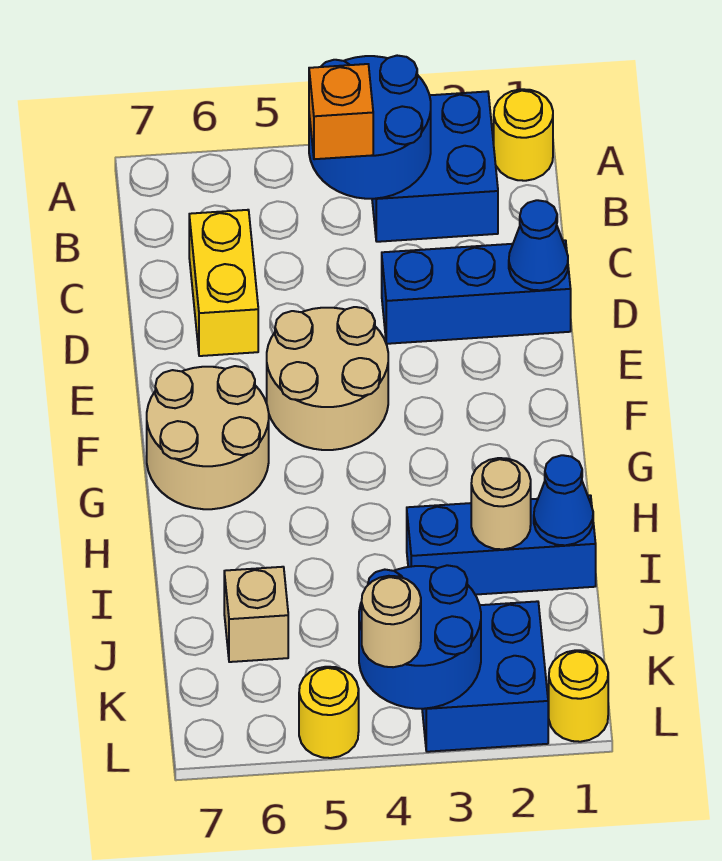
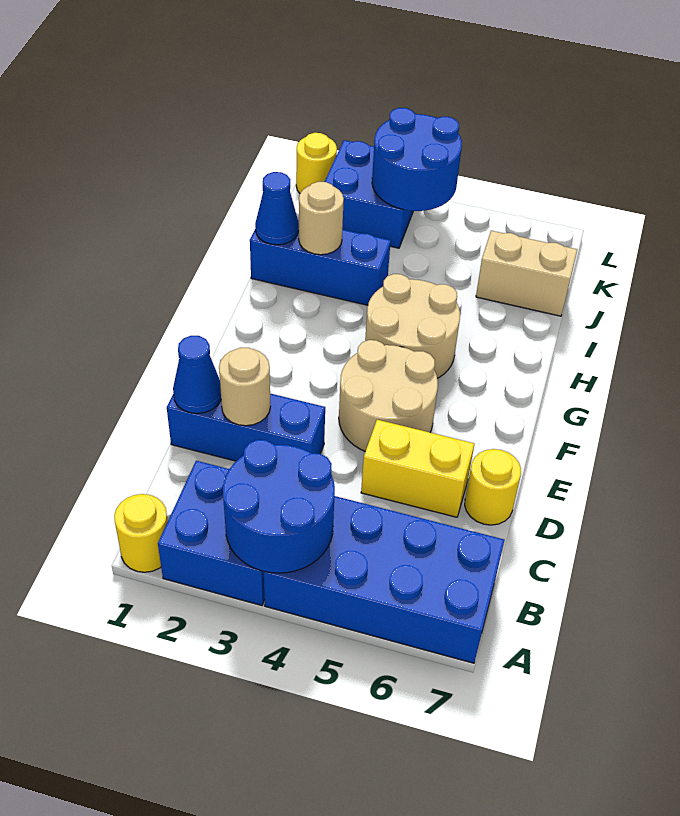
none -> blue 2x4 brick [264,496,504,663]
orange 1x1 brick [309,64,373,159] -> none
yellow 1x2 brick [189,210,258,356] -> yellow 1x2 brick turned to [361,420,474,517]
tan 2x2 round brick [147,366,269,509] -> tan 2x2 round brick moved to [365,274,460,378]
tan 1x1 brick [224,567,288,662] -> tan 1x2 brick [476,231,577,316]
tan 1x1 round brick [362,576,421,667] -> tan 1x1 round brick moved to [219,348,270,426]
yellow 1x1 round brick [299,667,359,758] -> yellow 1x1 round brick moved to [465,449,521,525]

